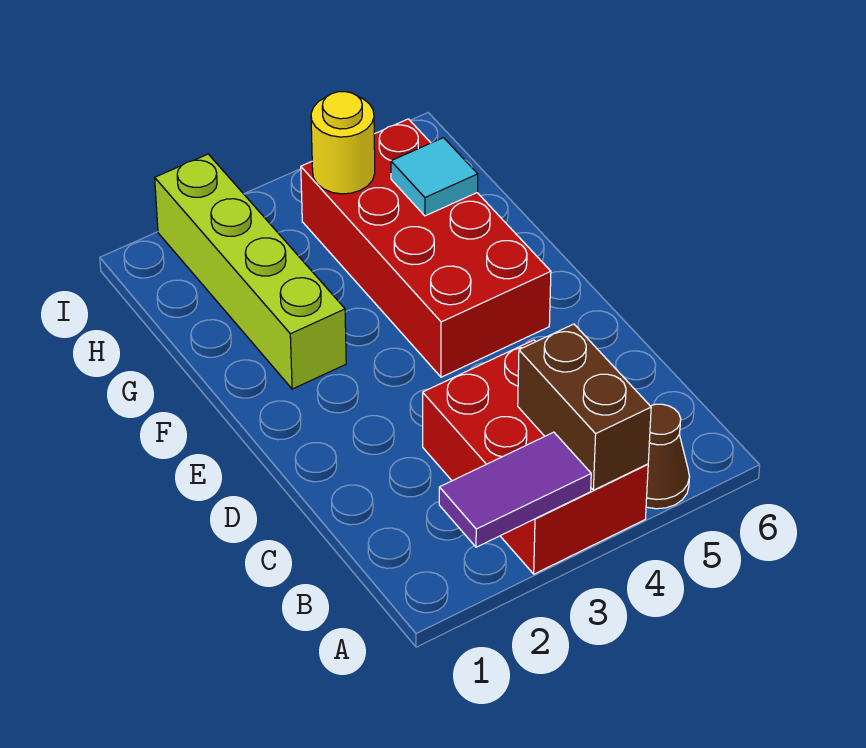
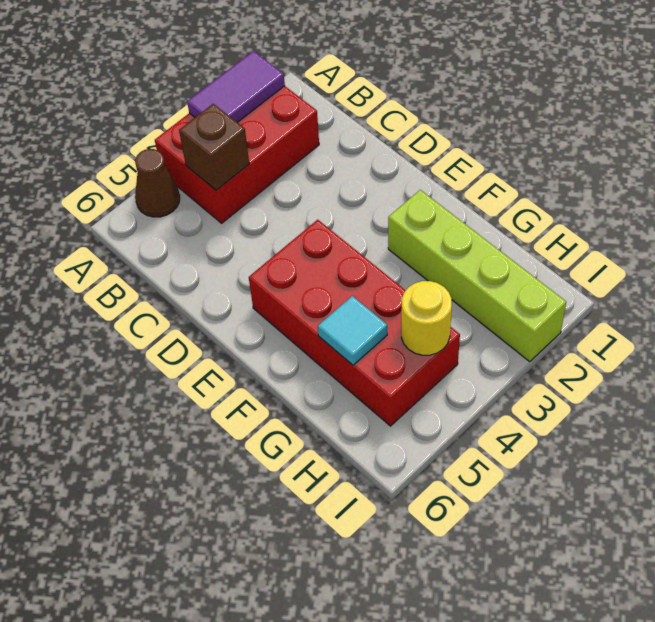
red 2x3 brick [423,340,648,574] -> red 2x3 brick turned to [155,86,319,223]
brown 1x2 brick [518,324,651,490] -> brown 1x1 brick [179,104,249,190]

